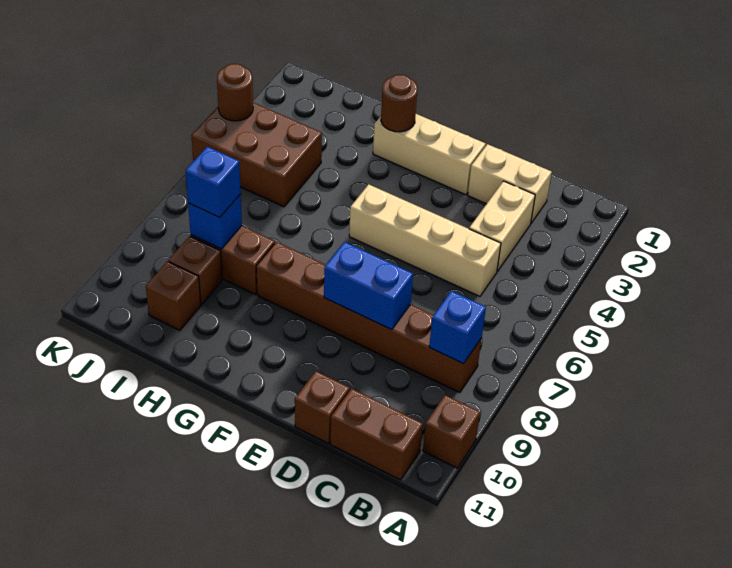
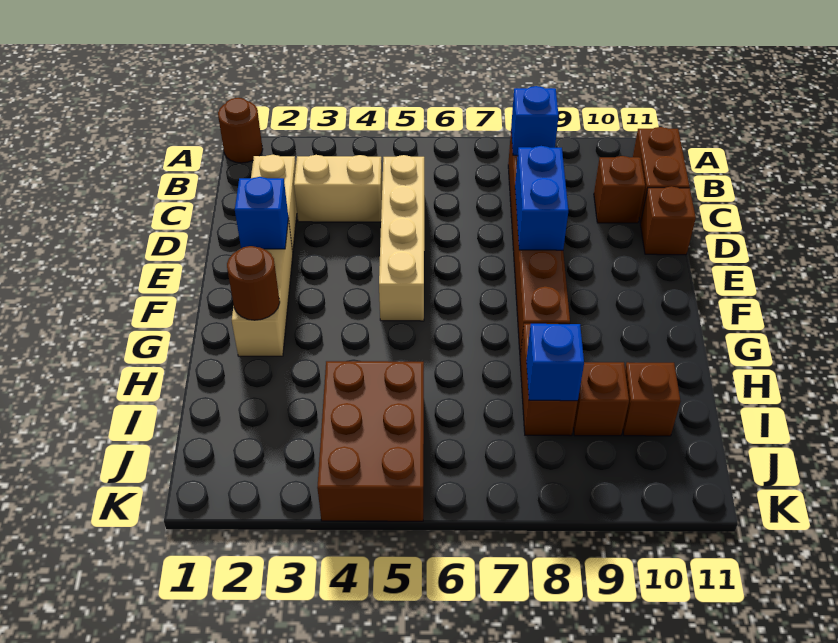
brown 1x1 brick [423,395,480,468] -> brown 1x1 brick moved to [594,156,645,223]
blue 1x1 brick [186,147,241,217] -> blue 1x1 brick moved to [235,177,288,249]
brown 1x1 round brick [217,64,253,121] -> brown 1x1 round brick moved to [218,98,263,163]

